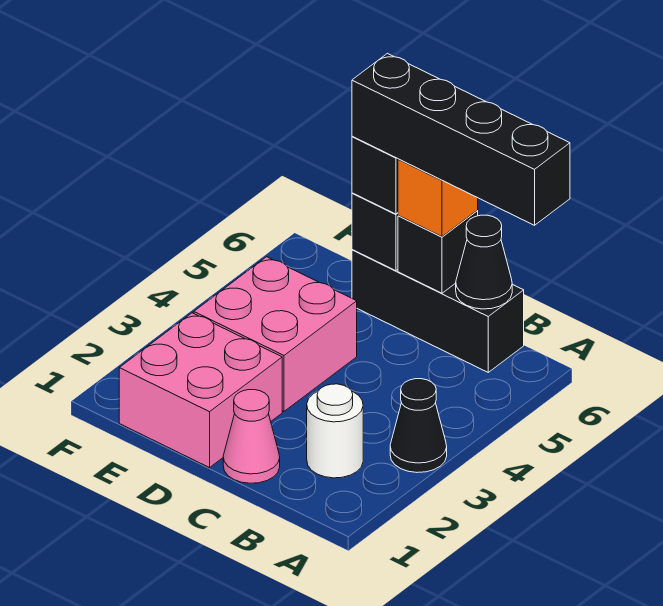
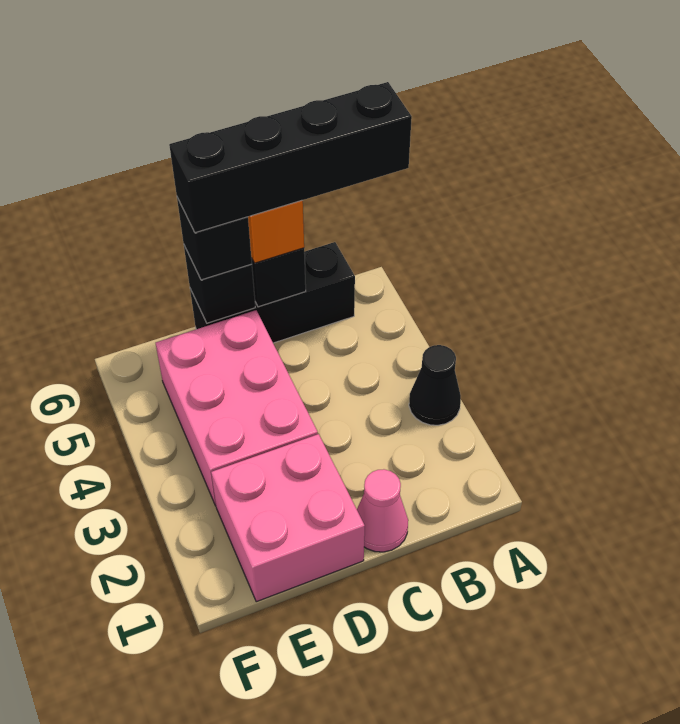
white 1x1 round brick [307,384,363,478] -> none
black 1x1 cone [456,215,512,309] -> none
pink 2x2 brick [194,257,357,411] -> pink 2x3 brick [156,310,318,506]

